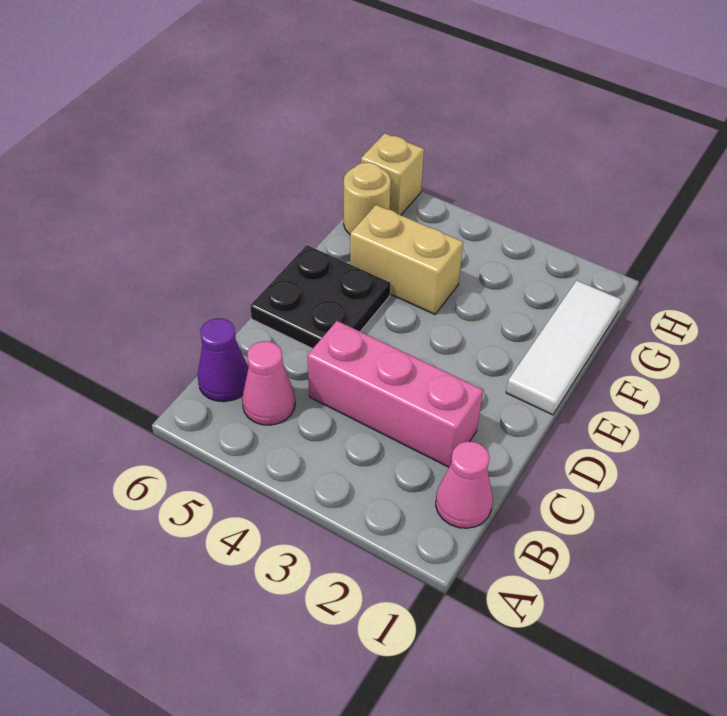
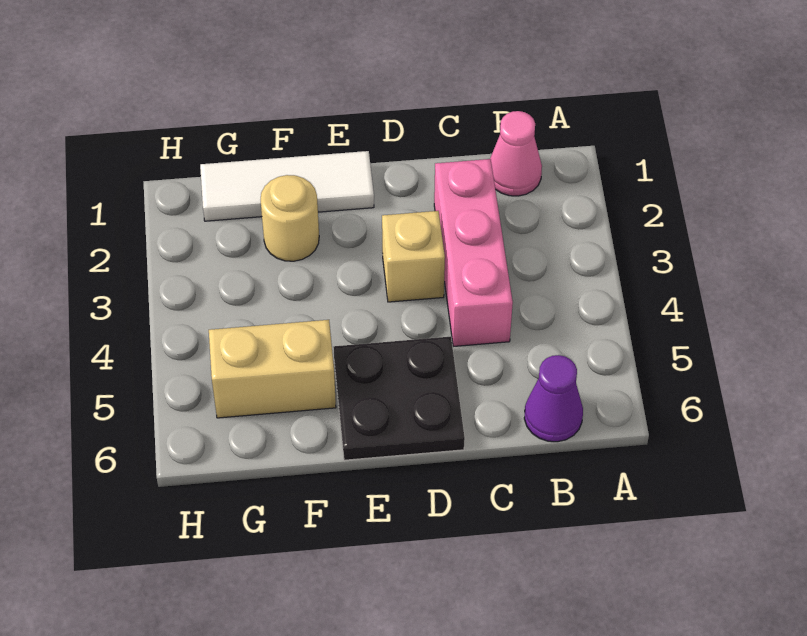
pink 1x1 cone [242,341,295,425] -> none
tan 1x2 brick [350,205,463,314] -> tan 1x2 brick turned to [209,320,336,418]
tan 1x1 round brick [344,163,391,234] -> tan 1x1 round brick moved to [261,175,319,261]
tan 1x1 brick [361,133,424,215] -> tan 1x1 brick moved to [382,211,445,302]

